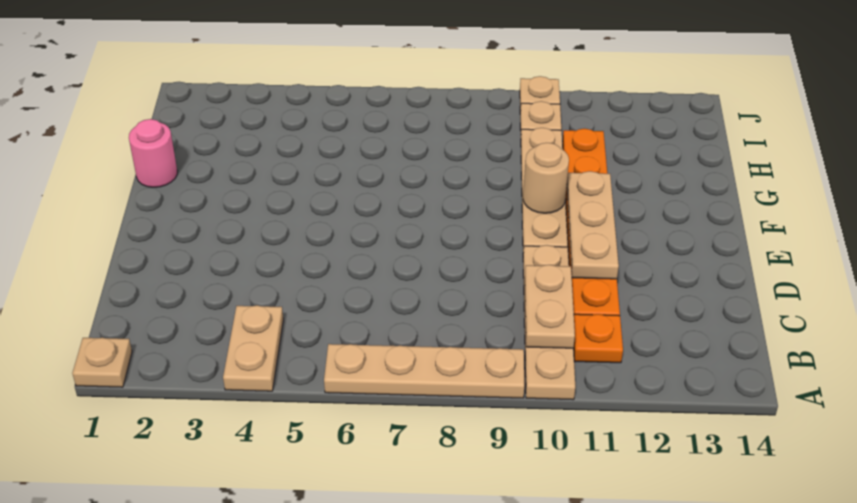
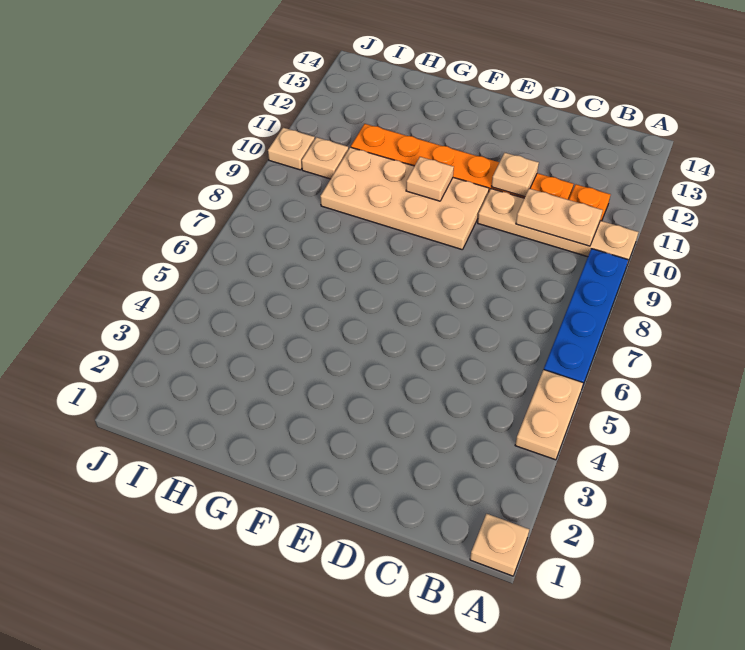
tan 1x2 plate [223,305,283,391] -> tan 1x2 plate turned to [515,370,583,460]
tan 1x4 plate [324,344,524,398] -> blue 1x4 plate [544,249,628,387]
tan 1x3 plate [567,171,619,279] -> tan 1x1 plate [491,153,539,197]
tan 1x4 plate [521,128,568,252] -> tan 2x4 plate [320,147,489,250]
tan 1x1 round brick [523,143,569,213] -> tan 1x1 plate [406,157,454,201]
pink 1x1 round brick [129,119,177,187] -> none

